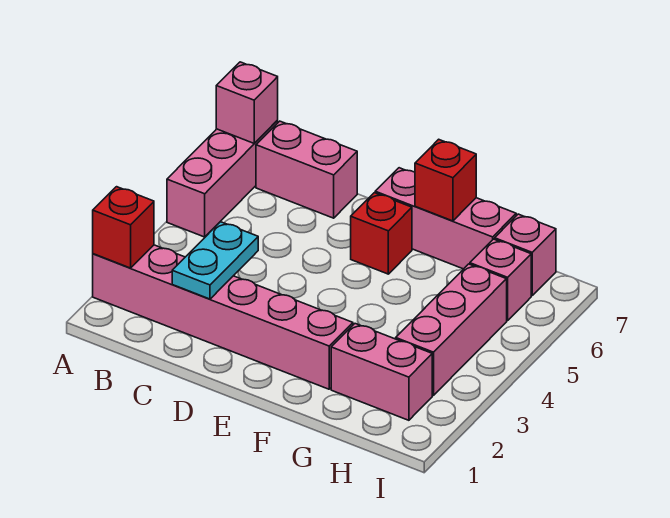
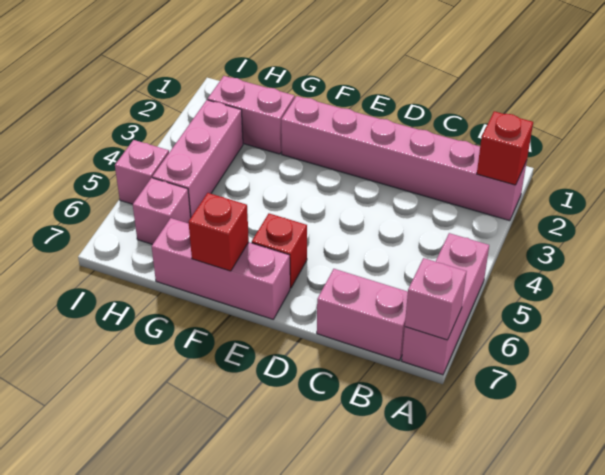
cyan 1x2 plate [172,222,258,299] -> none
pink 1x1 brick [495,214,556,296] -> pink 1x1 brick moved to [115,140,169,204]

